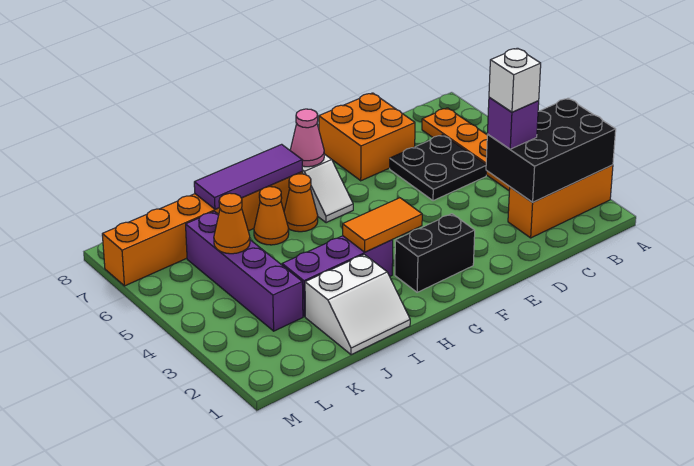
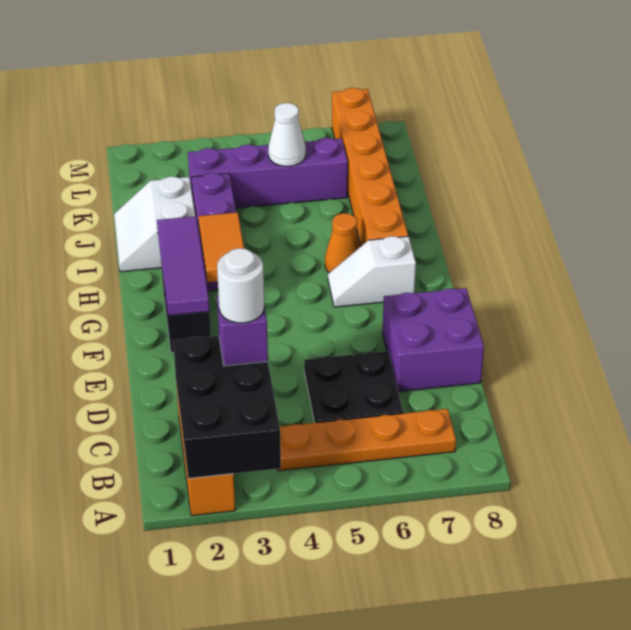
white 1x1 brick [489,48,541,112] -> white 1x1 round brick [217,248,264,323]
orange 2x2 brick [319,93,415,181] -> purple 2x2 brick [382,288,484,392]
pink 1x1 cone [290,109,324,167] -> none
purple 1x3 tile [194,144,302,209] -> purple 1x3 tile moved to [157,216,209,316]
orange 1x1 cone [254,187,289,245] -> none
orange 1x1 cone [214,193,250,254] -> white 1x1 cone [268,103,306,166]

